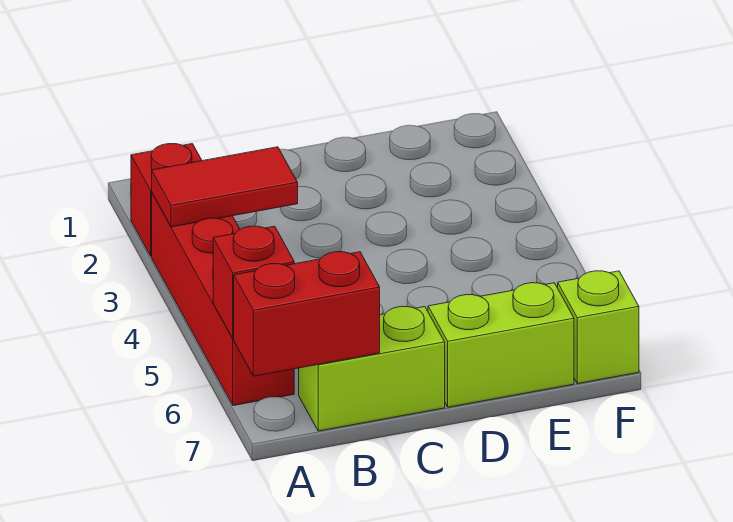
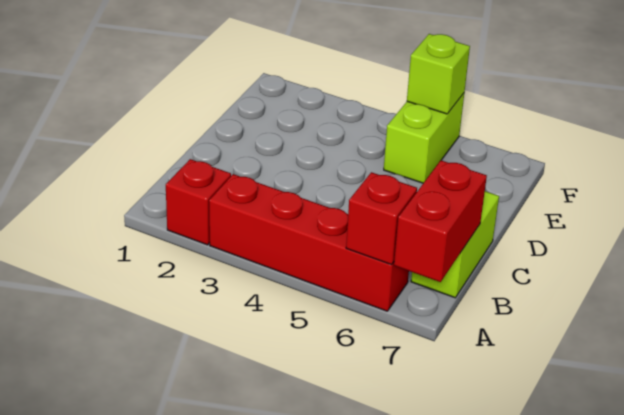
red 1x2 tile [152,147,298,227] -> none
lime 1x2 brick [428,283,574,407] -> lime 1x2 brick moved to [384,93,464,183]
lime 1x1 brick [558,271,639,384] -> lime 1x1 brick moved to [407,34,470,114]

